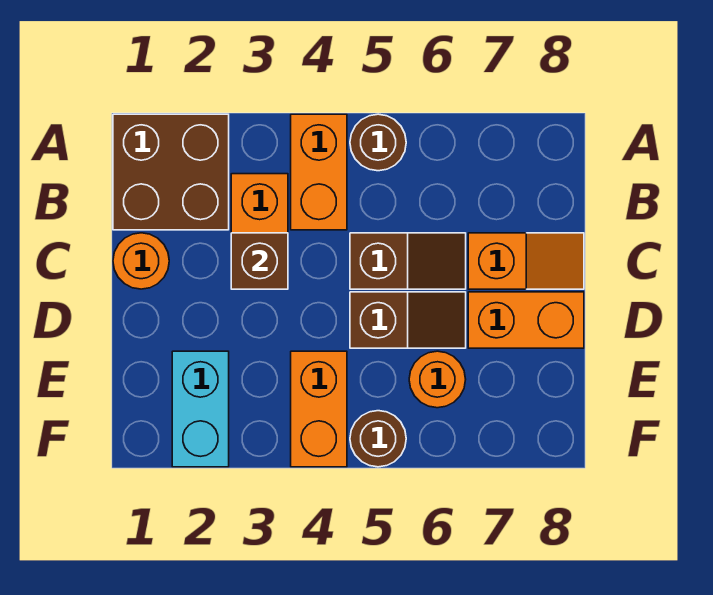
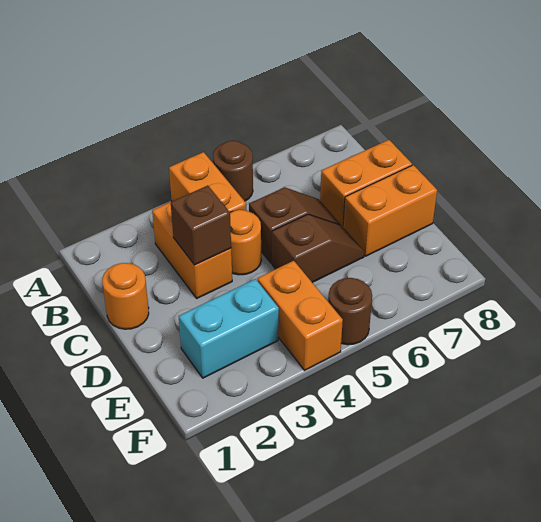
brown 2x2 brick [113,114,229,230] -> none
orange 1x2 slope [468,233,584,289] -> orange 1x2 brick [320,140,412,226]
cyan 1x2 brick [172,351,229,467] -> cyan 1x2 brick turned to [179,279,279,378]
orange 1x1 round brick [409,351,466,408] -> orange 1x1 round brick moved to [230,210,261,275]

